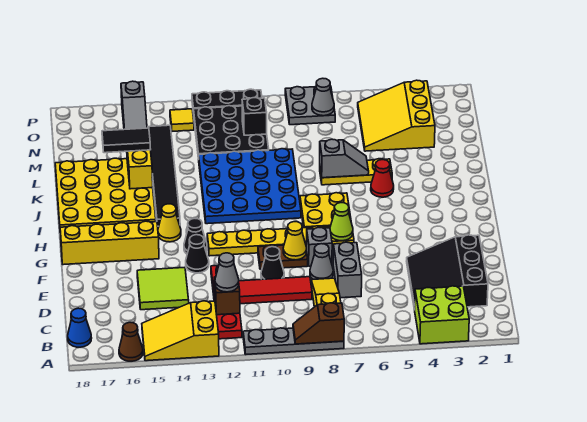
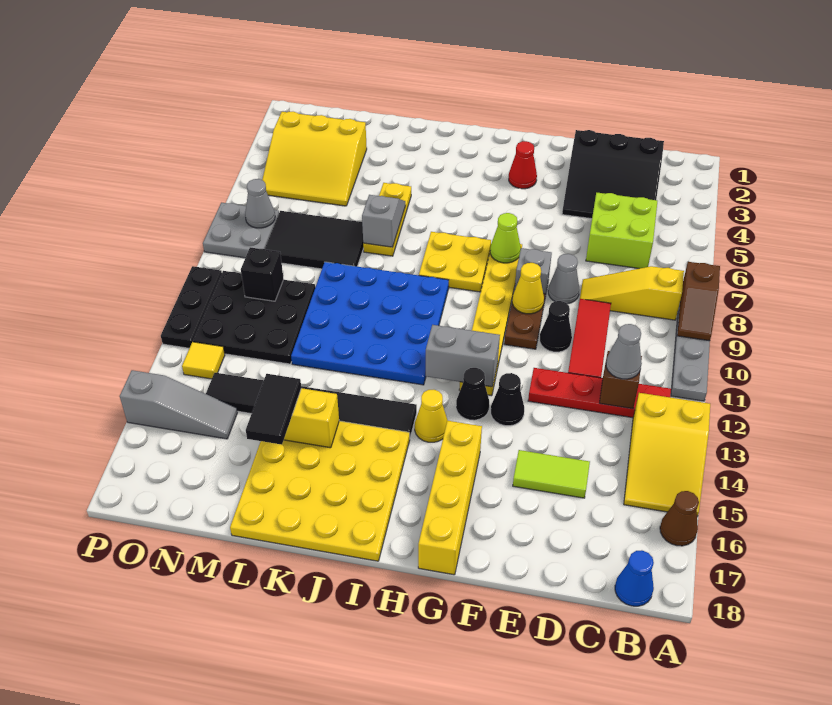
lime 2x2 brick [415,286,469,344] -> lime 2x2 brick moved to [586,193,657,269]
grey 1x2 brick [333,242,362,298] -> grey 1x2 brick moved to [426,325,500,387]
lime 2x2 tile [137,267,189,310] -> lime 1x2 tile [513,450,590,498]
red 1x1 cone [371,159,394,197] -> red 1x1 cone moved to [509,141,537,189]
none -> black 2x3 tile [265,211,364,269]

